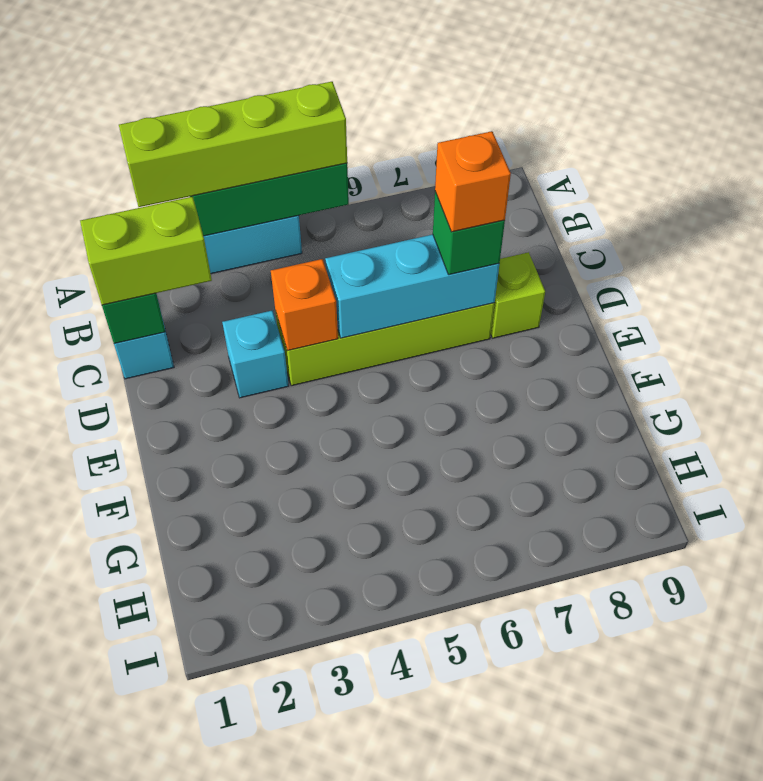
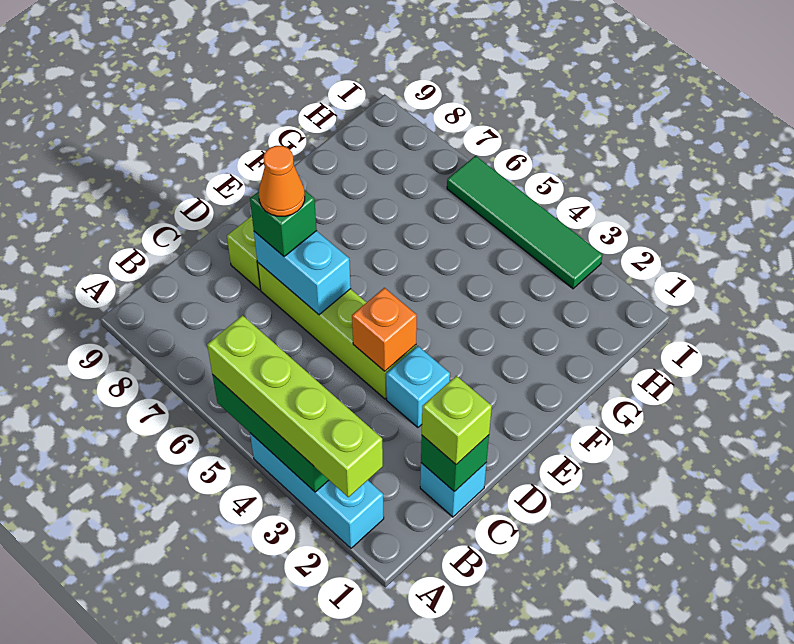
lime 1x2 brick [80,196,212,305] -> lime 1x1 brick [422,376,492,465]
cyan 1x3 brick [325,234,499,338] -> cyan 1x2 brick [254,231,351,315]
orange 1x1 brick [435,131,511,232] -> orange 1x1 cone [259,146,305,216]
none -> green 1x4 tile [447,156,603,289]

